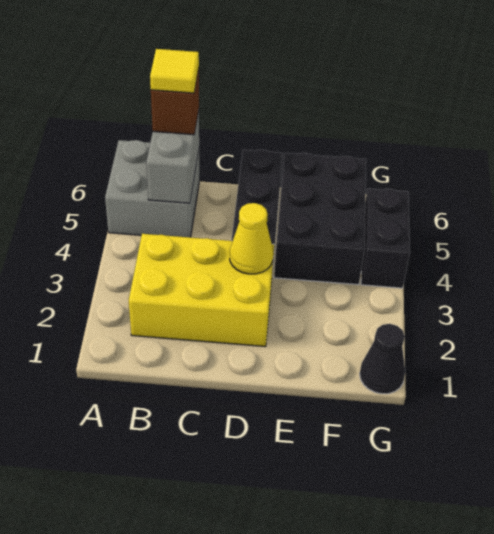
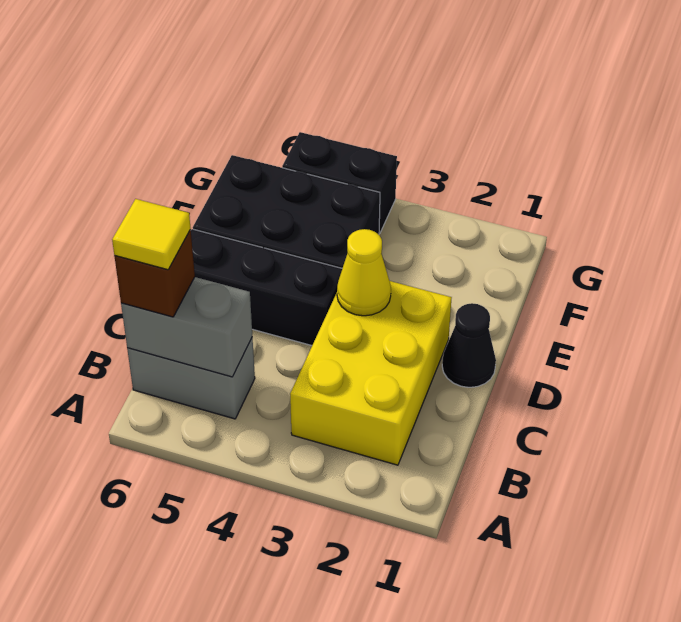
grey 2x2 brick [105,140,199,237] -> grey 1x2 brick [127,337,255,419]
black 1x1 cone [360,324,405,394] -> black 1x1 cone moved to [442,303,496,387]

